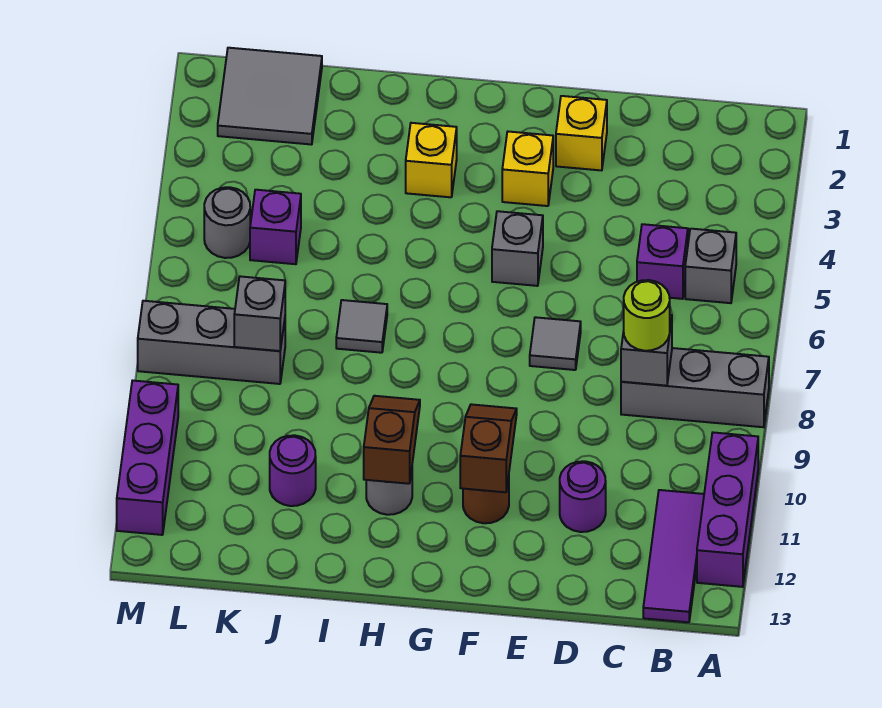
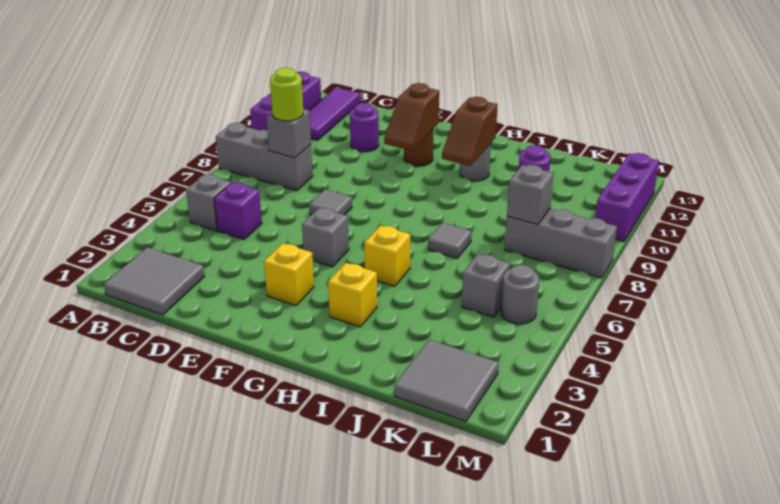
none -> grey 2x2 tile [104,247,205,315]
yellow 1x1 brick [556,96,607,170] -> yellow 1x1 brick moved to [364,225,410,286]
purple 1x1 brick [250,190,301,264] -> grey 1x1 brick [462,254,510,317]

